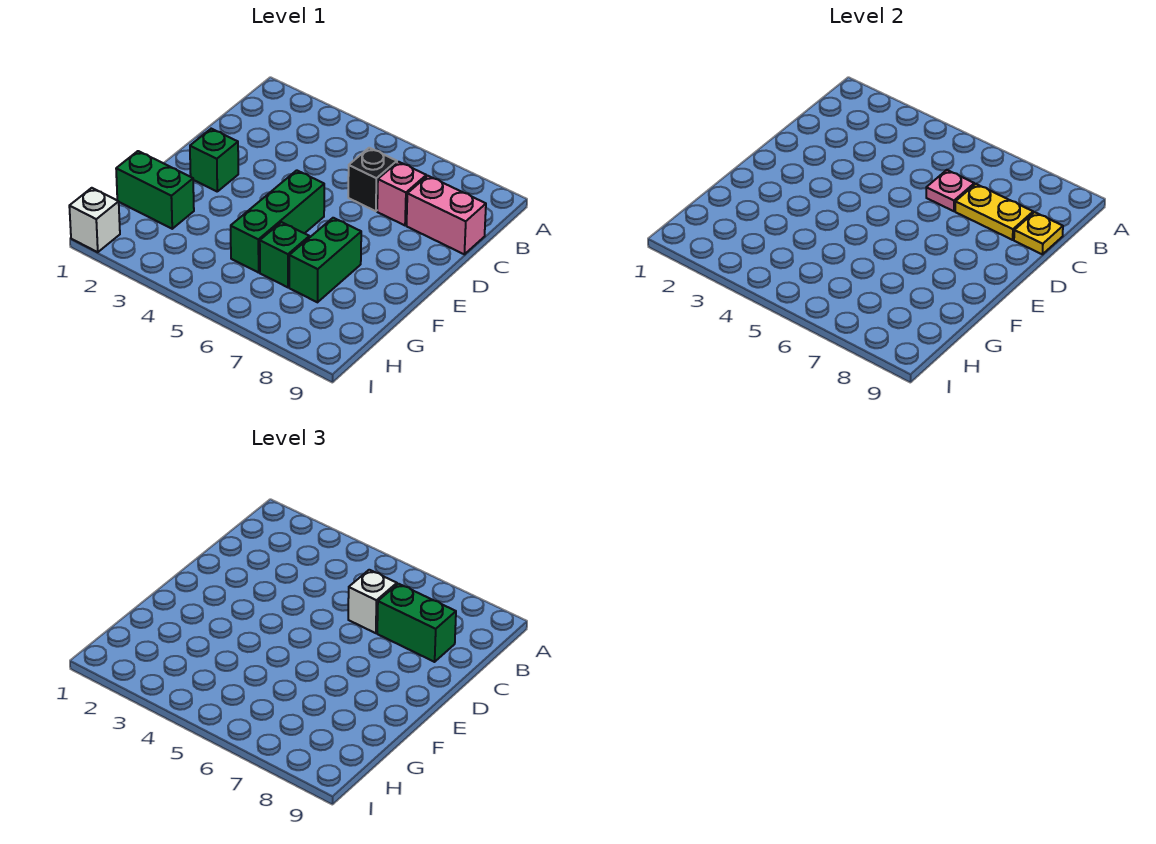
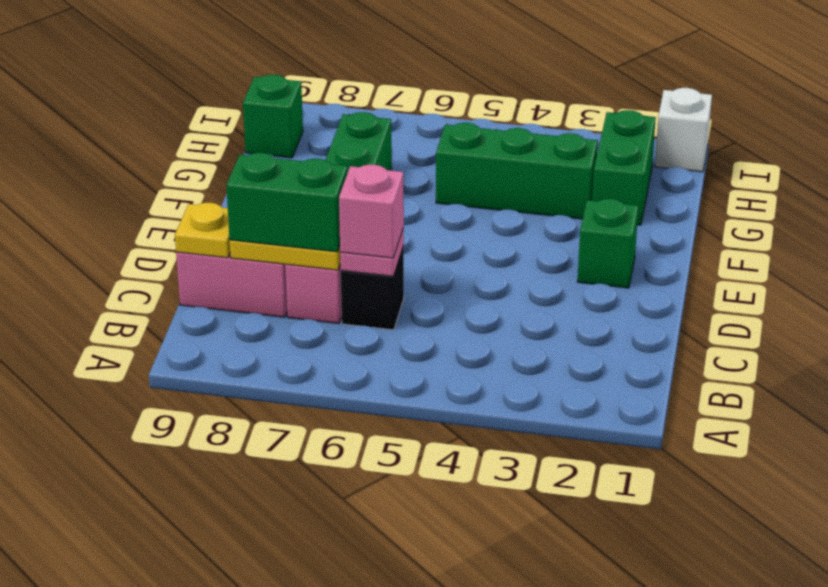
white 1x1 brick [348,570,397,633] -> pink 1x1 brick [339,165,404,258]
green 1x3 brick [231,170,324,273] -> green 1x3 brick turned to [436,123,598,219]
green 1x2 brick [116,151,194,229] -> green 1x2 brick turned to [592,110,656,225]
green 1x1 brick [260,222,309,287] -> green 1x1 brick moved to [243,75,303,158]

